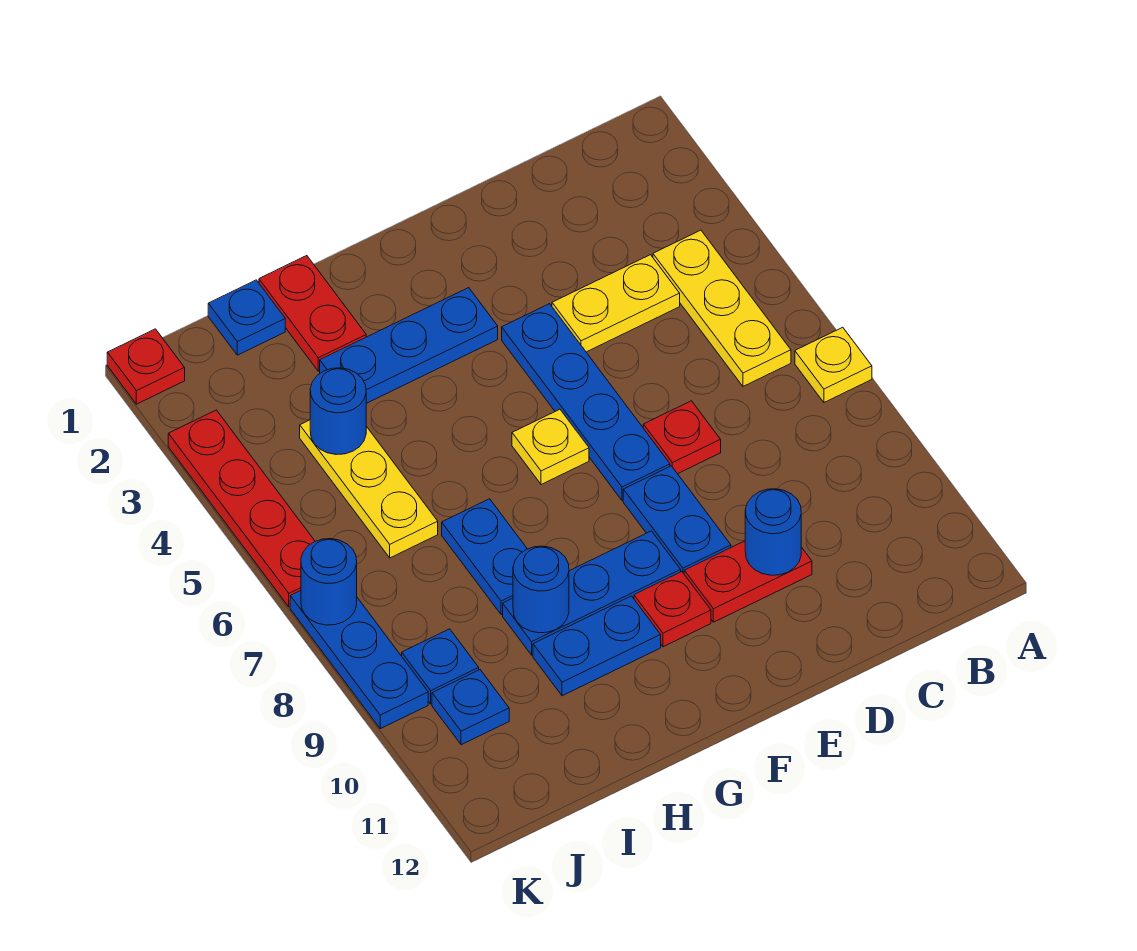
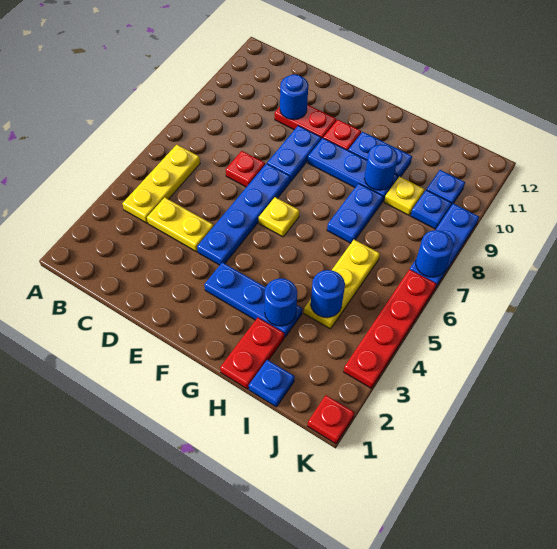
yellow 1x1 plate [795,327,872,402] -> yellow 1x1 plate moved to [384,177,424,215]
none -> blue 1x1 round brick [265,278,297,326]

